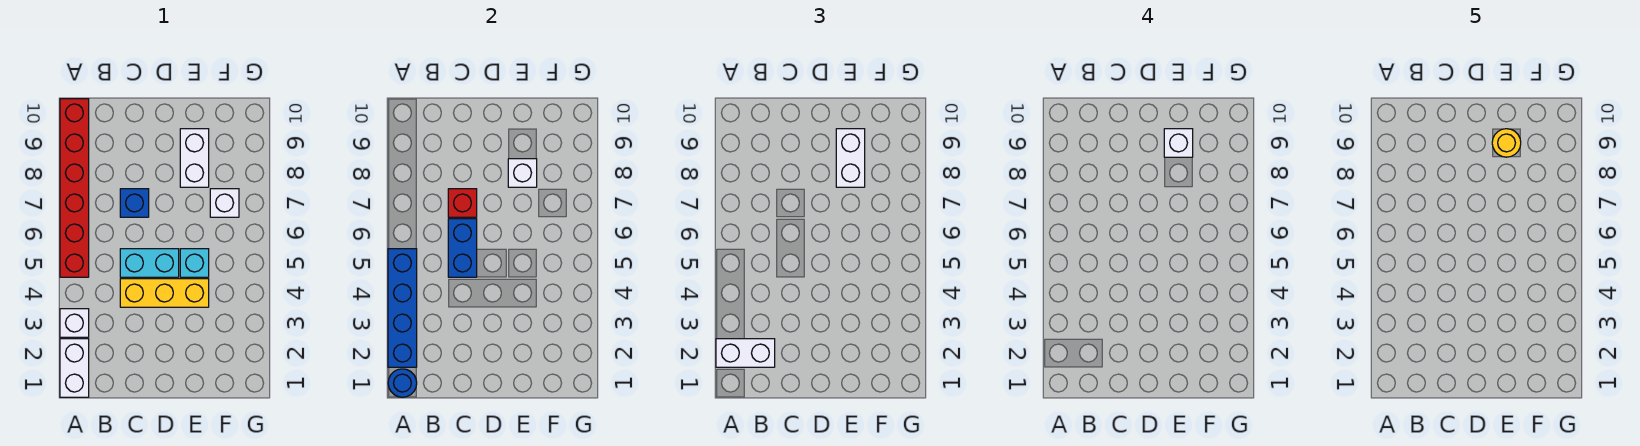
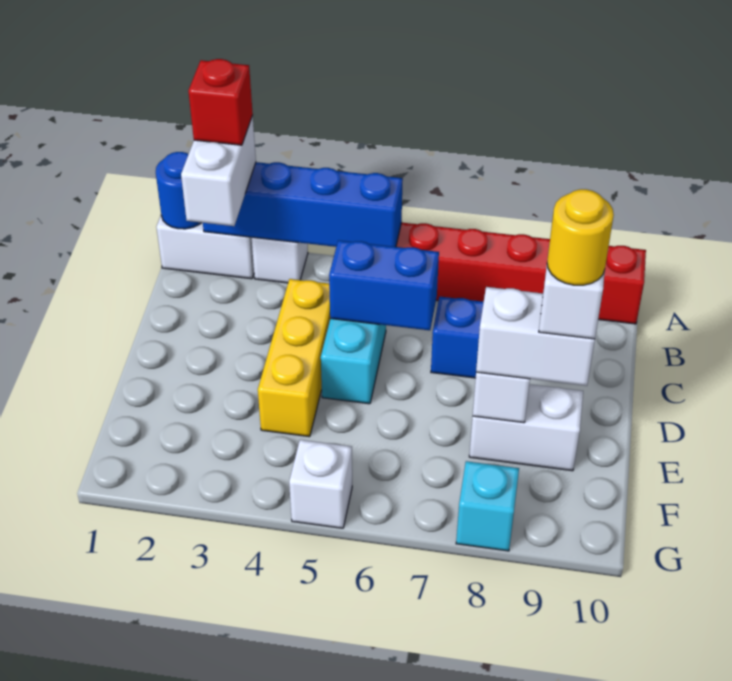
red 1x1 brick [448,189,477,217] -> red 1x1 brick moved to [188,59,253,145]
cyan 1x1 brick [180,249,209,277] -> cyan 1x1 brick moved to [456,461,519,551]
white 1x1 brick [210,189,239,217] -> white 1x1 brick moved to [289,440,352,528]

